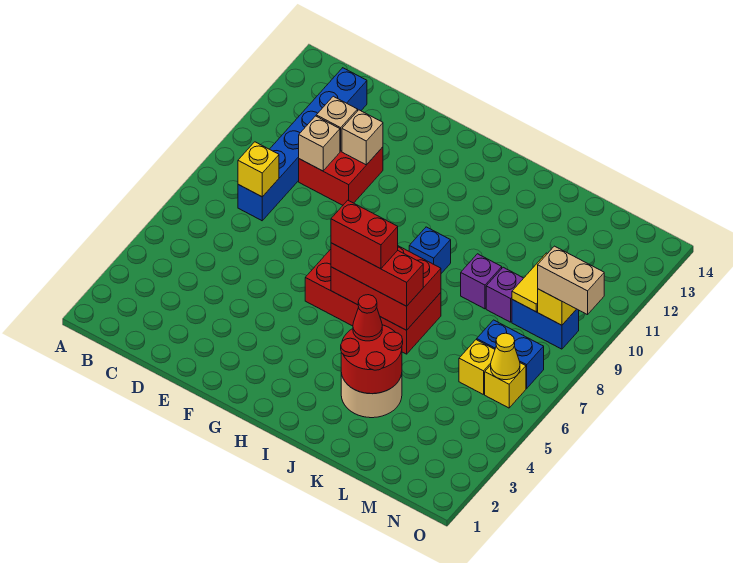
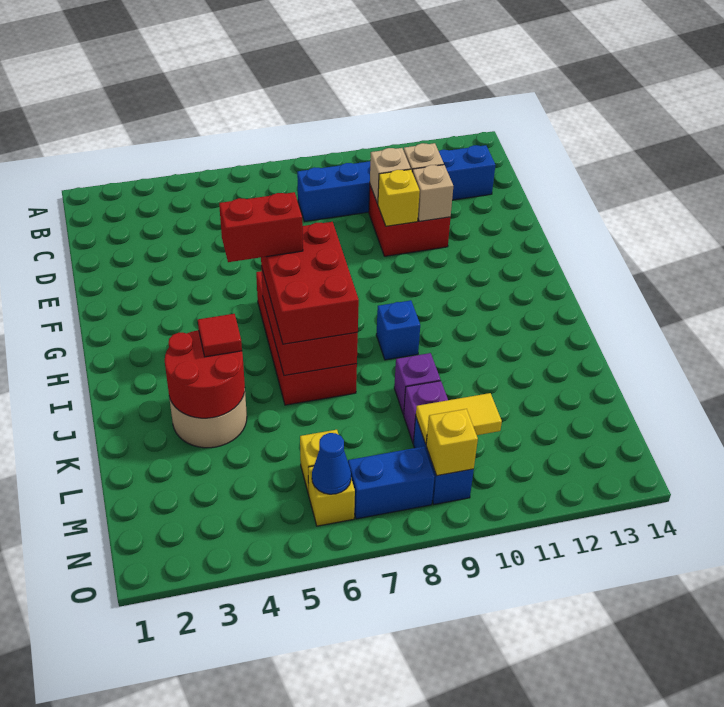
yellow 1x1 brick [238,142,279,197] -> yellow 1x1 brick moved to [378,169,420,226]
red 1x3 brick [331,243,423,306] -> red 2x3 brick [261,222,359,344]
red 1x2 brick [331,200,398,269] -> red 1x2 brick turned to [219,192,303,262]
red 1x1 cone [353,295,382,341] -> red 1x1 tile [198,314,242,357]
blue 1x2 brick [477,320,544,388] -> blue 1x2 brick turned to [348,447,435,519]
yellow 1x1 cone [491,333,520,380] -> blue 1x1 cone [312,433,351,494]
tan 1x2 brick [538,246,604,315] -> none

